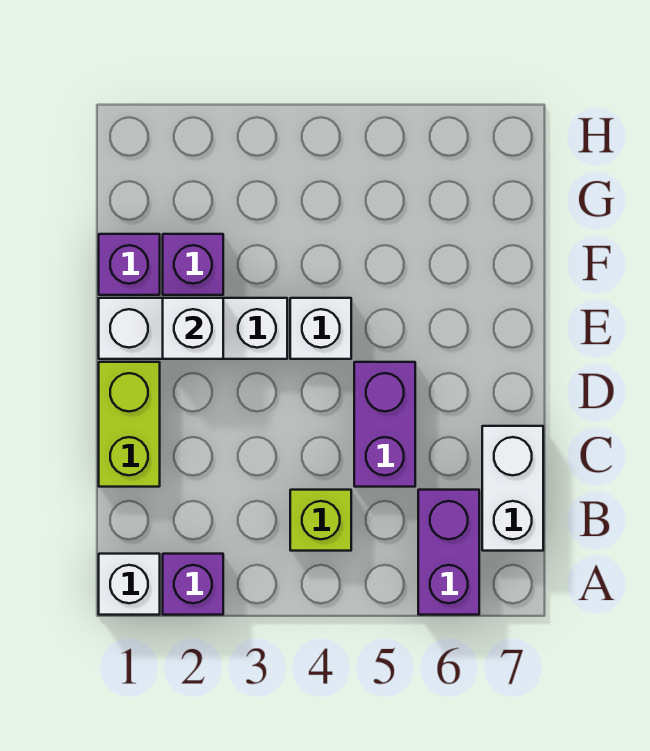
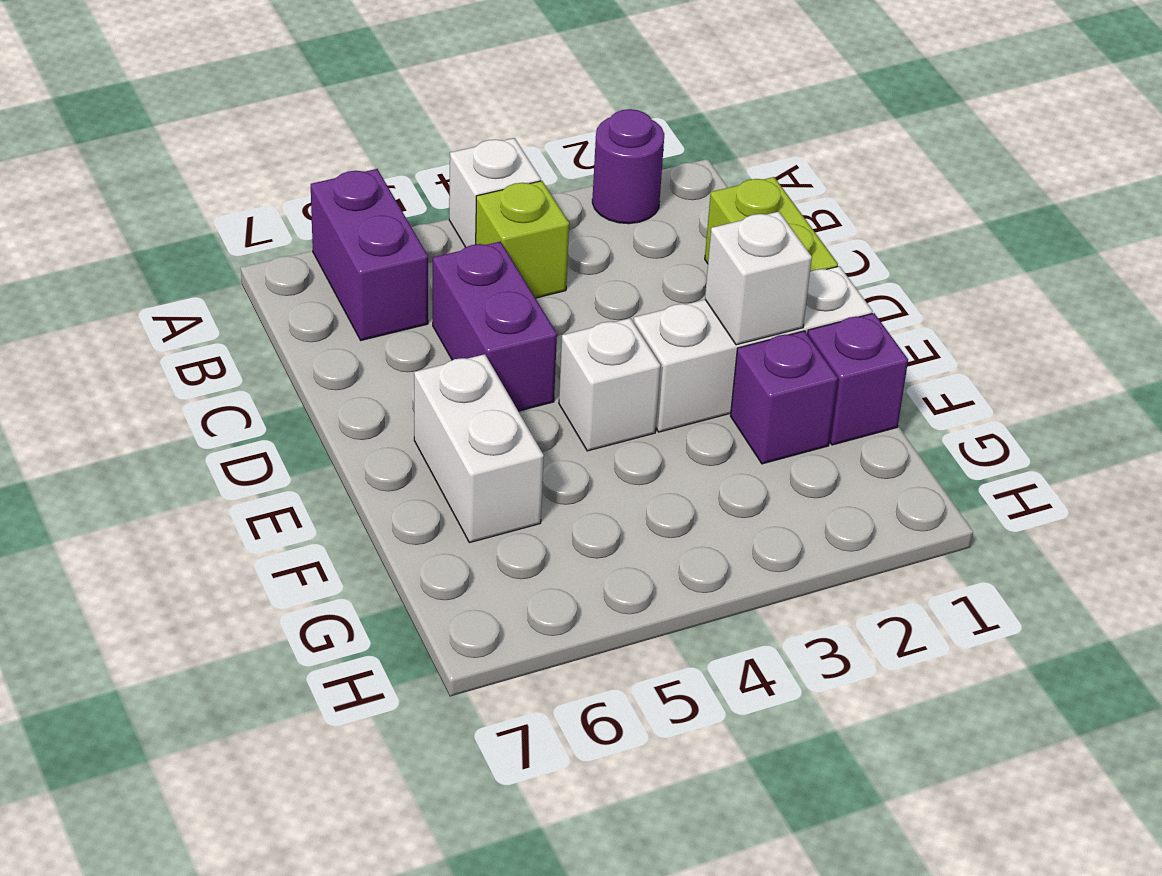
white 1x1 brick [99,554,160,615] -> white 1x1 brick moved to [449,138,541,247]
purple 1x1 brick [163,554,223,615] -> purple 1x1 round brick [592,109,664,224]
white 1x2 brick [482,426,543,551] -> white 1x2 brick moved to [414,354,544,543]

